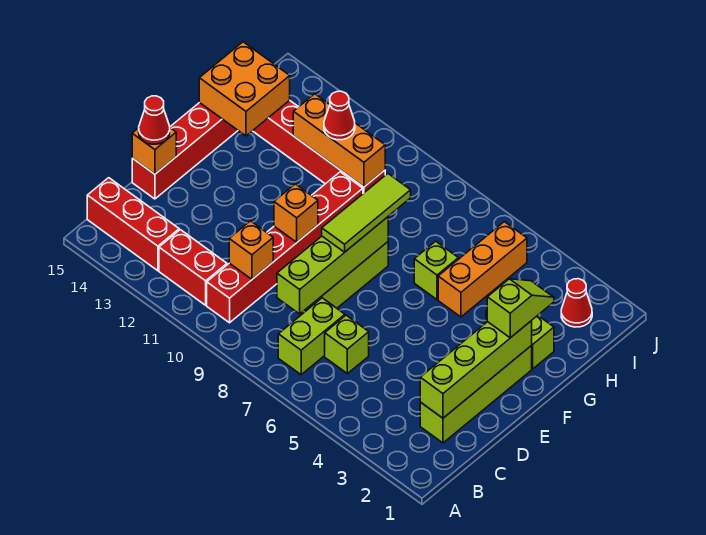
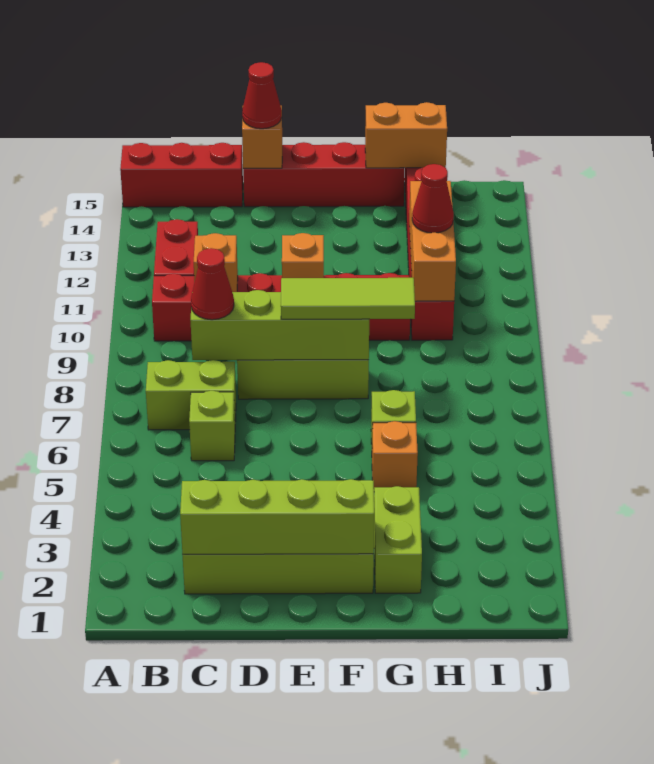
red 1x3 brick [87,178,179,271] -> red 1x3 brick turned to [120,143,243,207]
lime 1x2 slope [487,279,554,338] -> none
orange 1x3 brick [438,222,527,317] -> orange 1x1 brick [372,421,418,488]
orange 2x2 brick [199,42,290,136] -> orange 1x2 brick [365,102,447,168]
red 1x1 cone [561,279,592,327] -> red 1x1 cone moved to [191,248,234,320]

